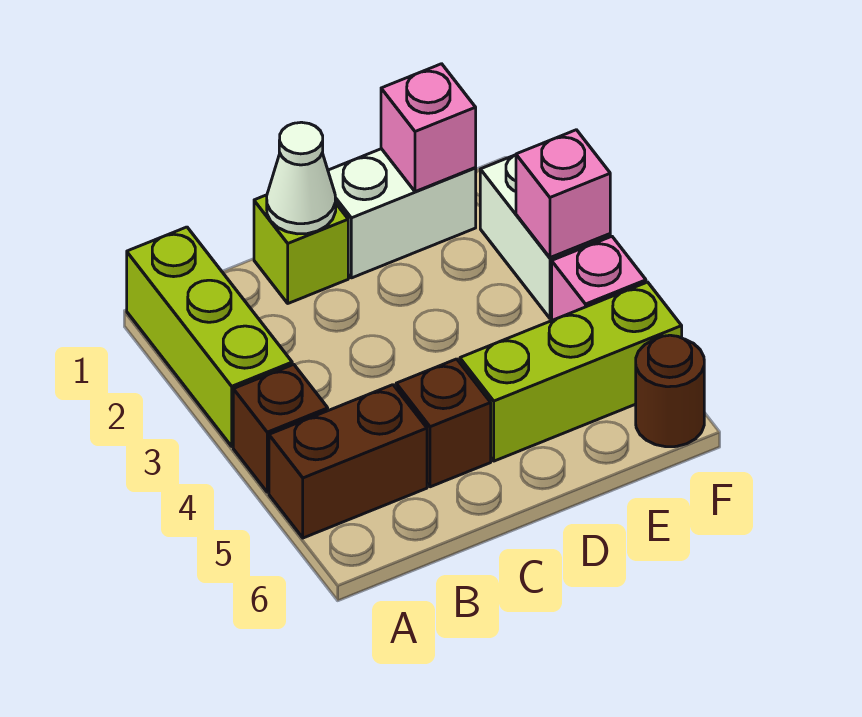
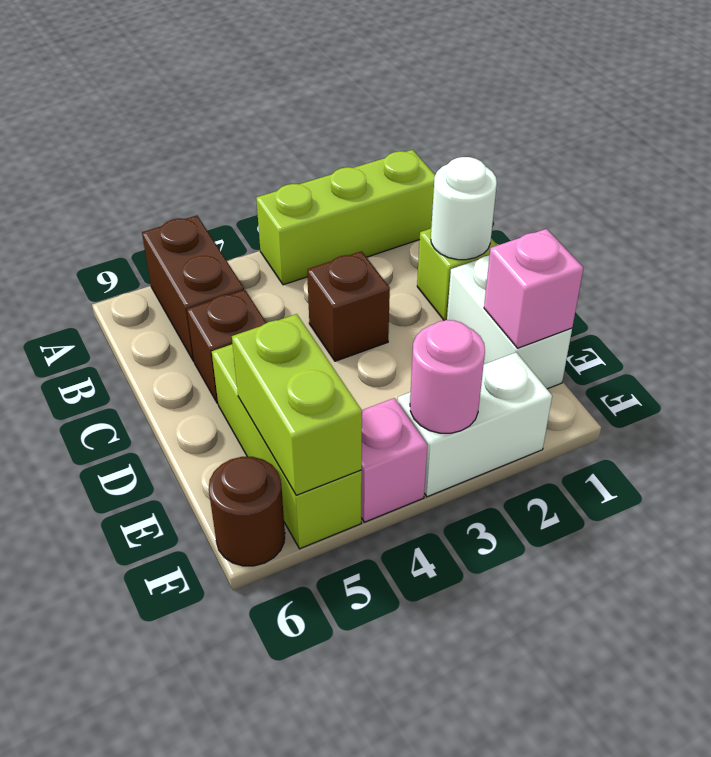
brown 1x1 brick [233,364,328,492] -> brown 1x1 brick moved to [307,251,390,361]
white 1x1 cone [267,122,336,234] -> white 1x1 round brick [431,157,497,260]
none -> lime 1x2 brick [232,314,362,495]
pink 1x1 brick [516,130,610,258] -> pink 1x1 round brick [410,320,485,433]

